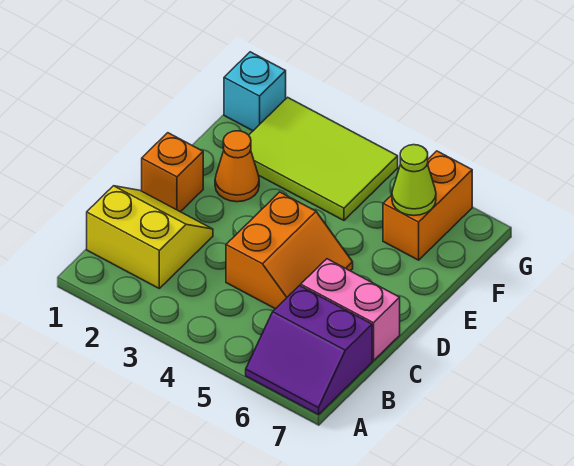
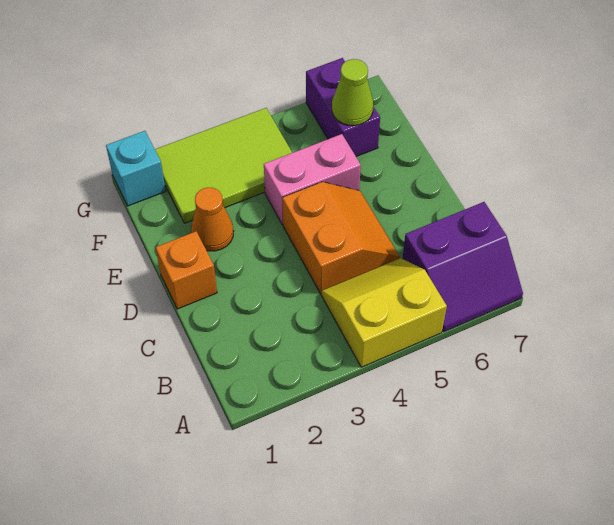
yellow 2x2 slope [87,186,213,288] -> yellow 2x2 slope moved to [321,258,447,367]
pink 1x2 brick [301,259,400,361] -> pink 1x2 brick moved to [264,134,361,225]
orange 1x2 brick [383,151,472,260] -> purple 1x2 brick [306,58,380,157]

